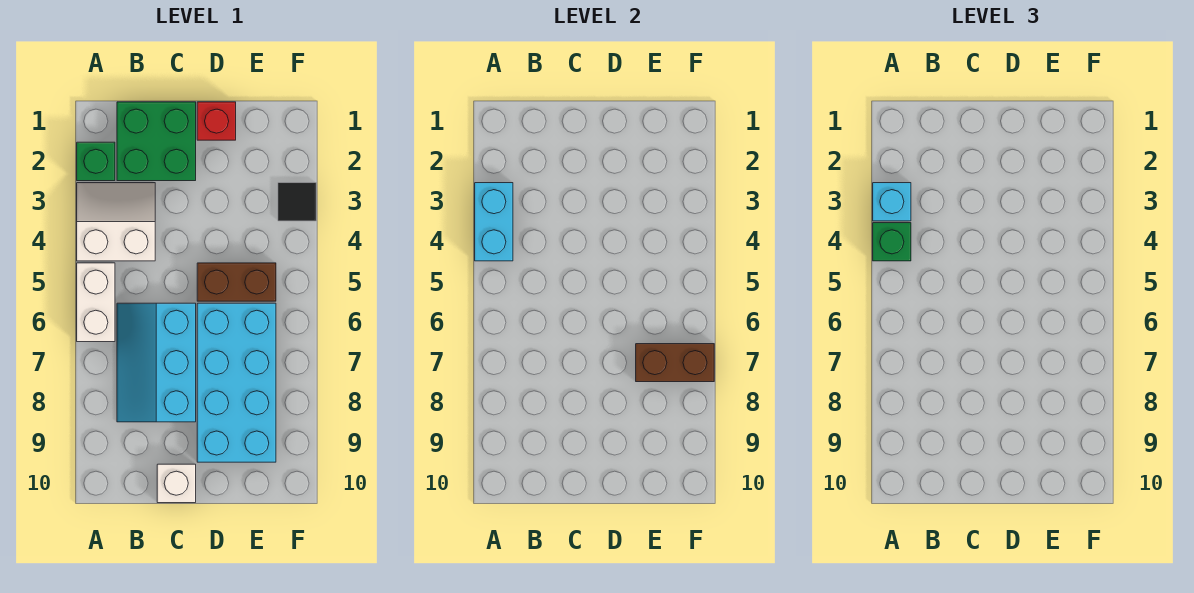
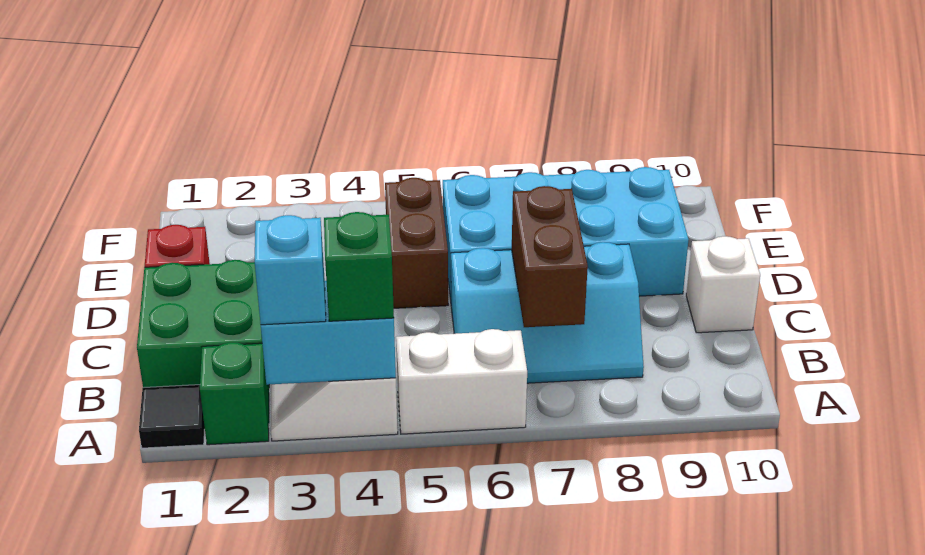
brown 1x2 brick [636,344,714,382] -> brown 1x2 brick moved to [512,186,588,327]
black 1x1 tile [278,183,316,221] -> black 1x1 tile moved to [139,385,205,448]

